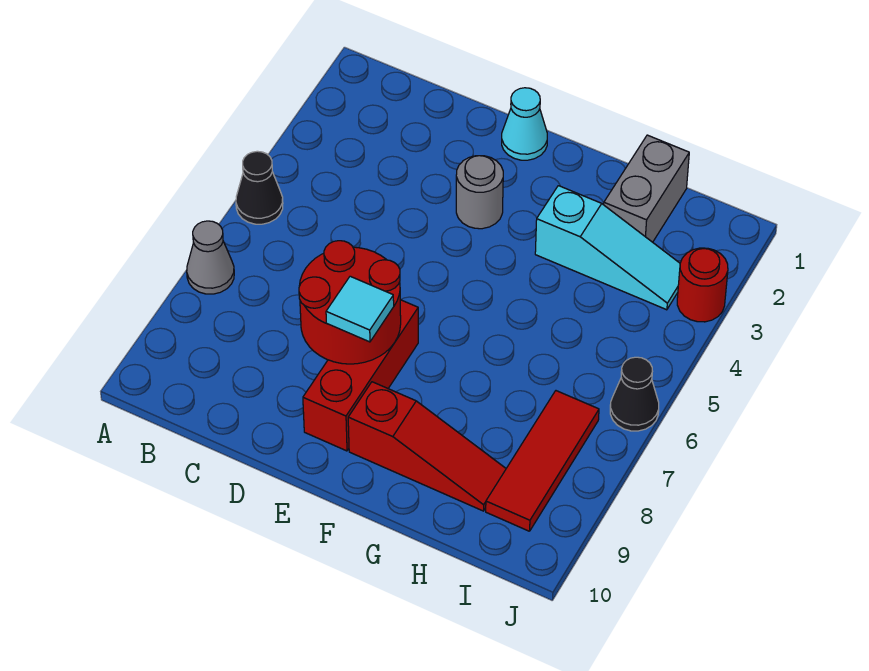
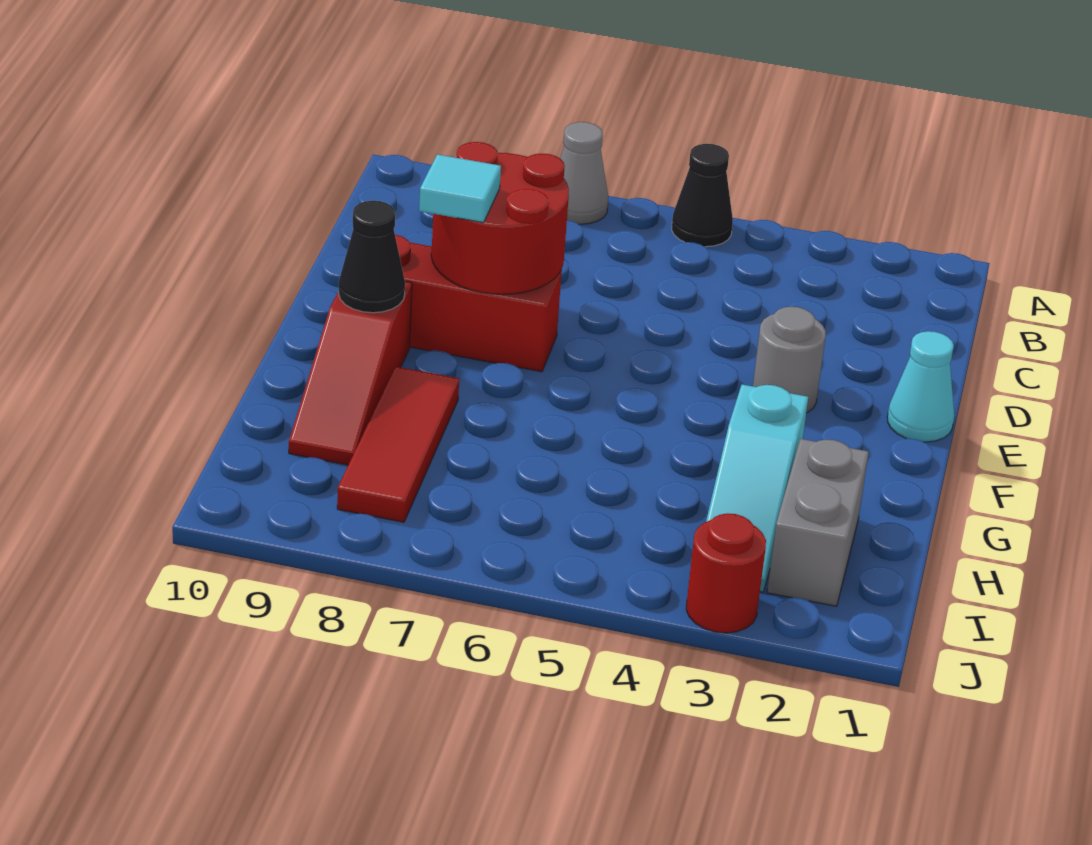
grey 1x2 brick [604,135,689,242] -> grey 1x2 brick turned to [767,439,869,606]
red 1x3 tile [486,391,599,531] -> red 1x3 tile turned to [337,366,459,522]
black 1x1 cone [610,357,659,431] -> black 1x1 cone moved to [338,201,405,313]

